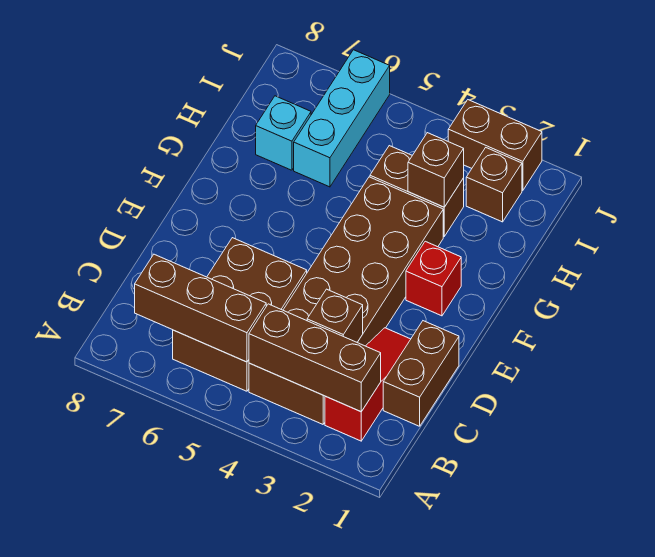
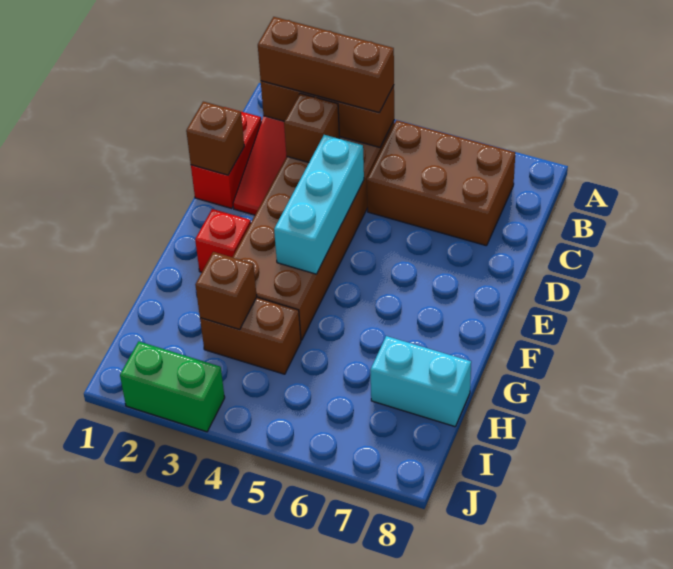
brown 2x3 brick [173,238,307,391] -> brown 2x3 brick turned to [367,120,515,246]
brown 1x3 brick [135,254,266,362] -> brown 1x3 brick moved to [258,17,394,113]
brown 1x2 brick [383,321,459,426] -> red 1x2 brick [191,108,261,208]
cyan 1x3 brick [294,50,390,187] -> cyan 1x3 brick moved to [274,135,364,274]
cyan 1x1 brick [256,96,311,170] -> cyan 1x2 brick [370,336,471,427]
brown 1x1 brick [466,148,522,222] -> brown 1x1 brick moved to [186,102,244,175]
brown 1x2 brick [448,100,542,191] -> green 1x2 brick [120,341,225,432]

